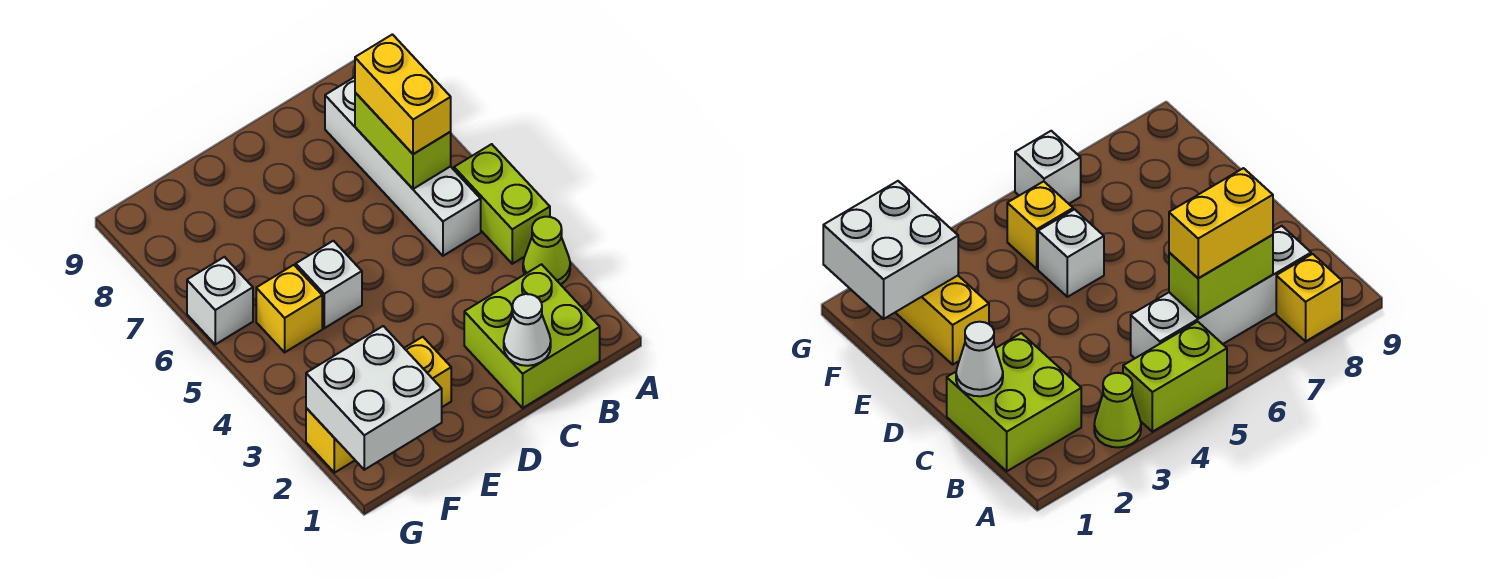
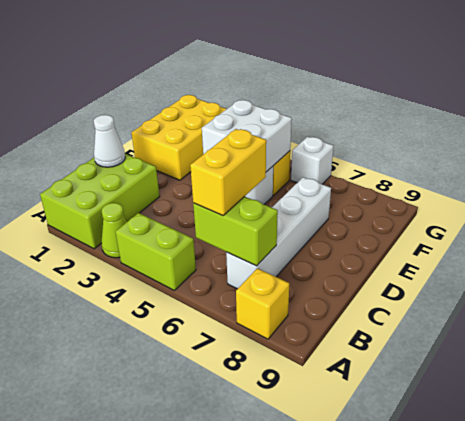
lime 2x2 brick [464,264,600,408] -> lime 2x3 brick [40,154,160,249]
white 1x4 brick [325,77,481,256] -> white 1x4 brick turned to [226,177,331,289]
yellow 1x2 brick [355,34,451,154] -> yellow 1x2 brick turned to [190,129,266,216]
yellow 1x3 brick [306,337,451,473] -> yellow 2x3 brick [131,95,226,180]
white 2x2 brick [306,326,442,470] -> white 2x2 brick moved to [202,100,292,172]

